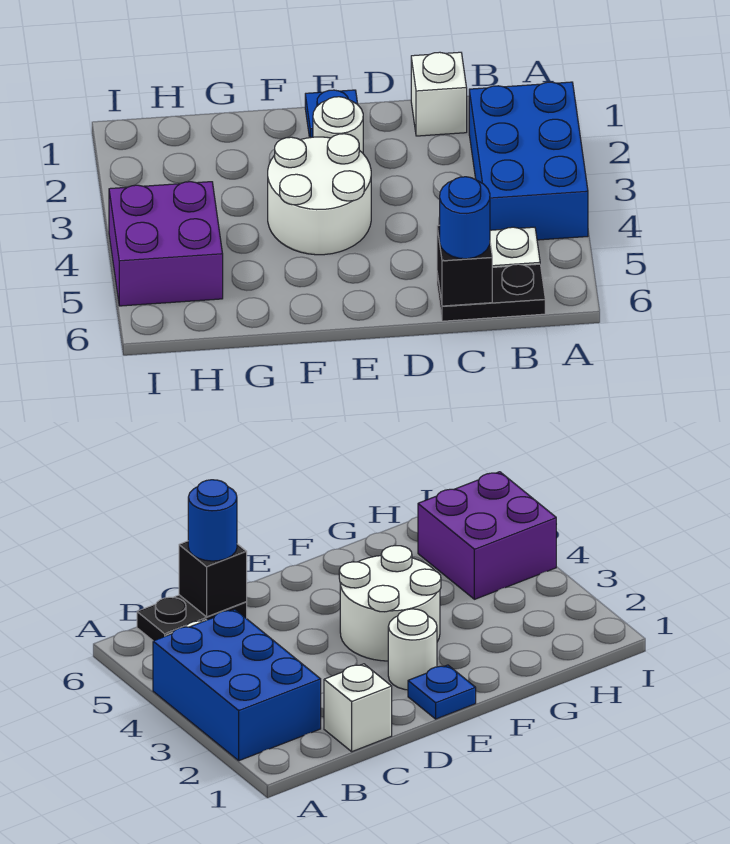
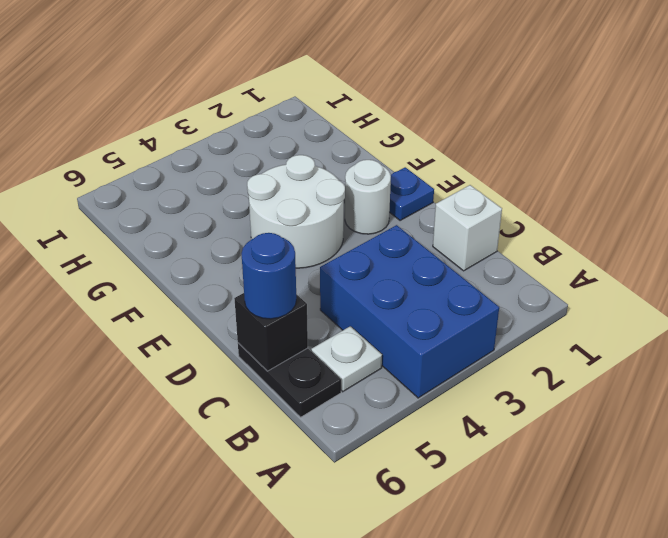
blue 2x3 brick [469,82,588,240] -> blue 2x3 brick turned to [320,225,499,398]
purple 2x2 brick [109,182,223,306] -> none

